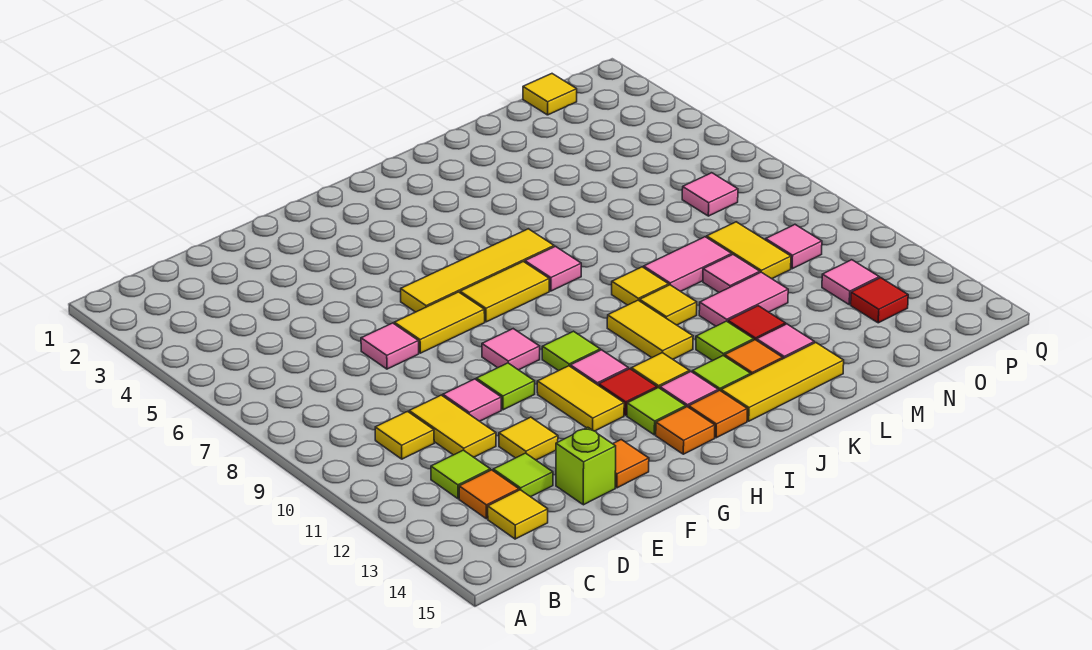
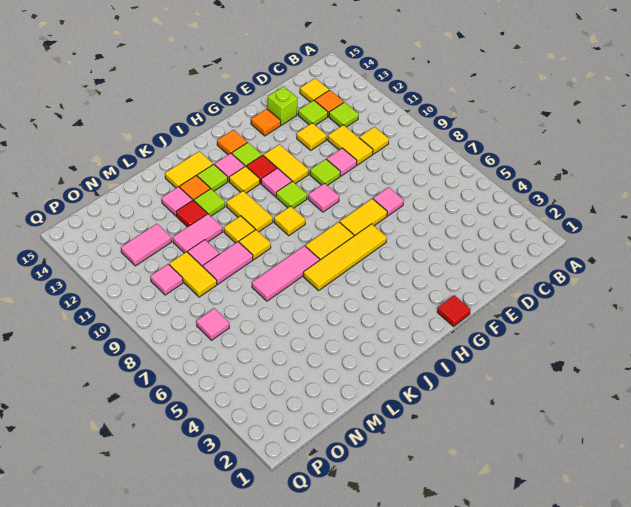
orange 1x1 tile [689,390,747,438] -> none
pink 1x1 tile [525,246,581,291] -> pink 1x3 tile [252,246,320,301]
yellow 1x3 tile [721,343,844,421] -> yellow 1x2 tile [165,151,213,188]
yellow 1x1 tile [523,74,577,115] -> yellow 1x1 tile moved to [274,206,305,236]
pink 1x1 tile [822,260,879,305] -> pink 1x2 tile [121,224,171,266]
red 1x1 tile [851,278,908,323] -> red 1x1 tile moved to [437,295,471,327]

